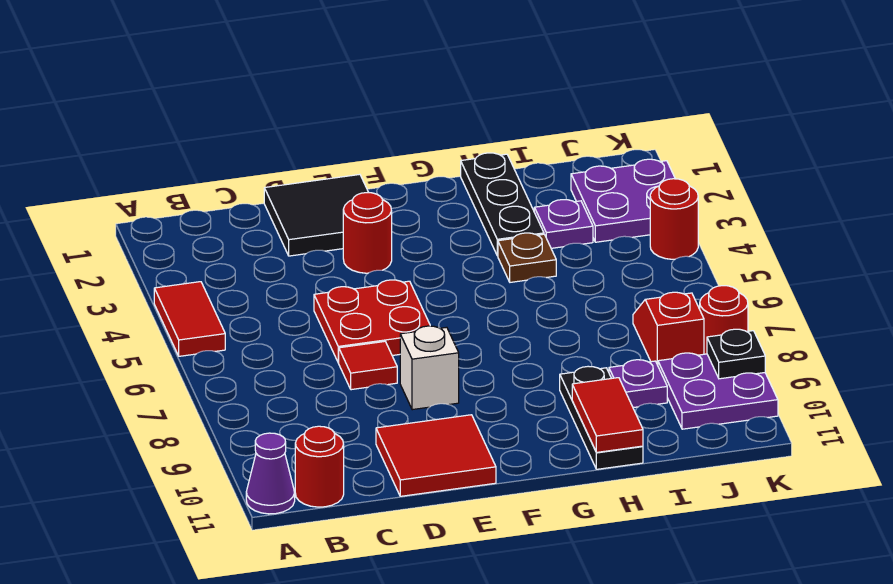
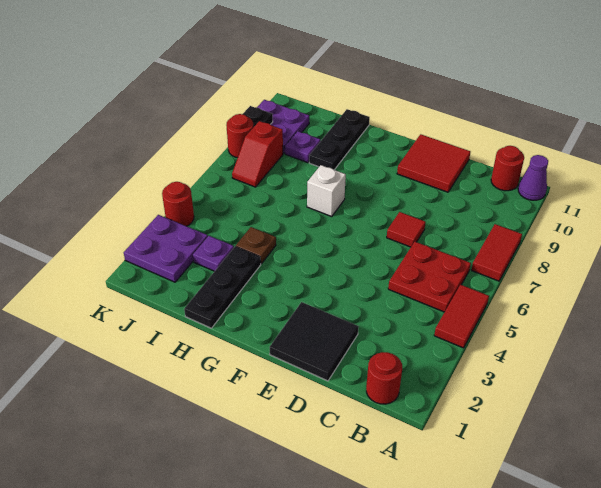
red 2x2 plate [314,280,430,363] -> red 2x2 plate moved to [388,242,471,312]
red 1x1 round brick [343,193,392,273] -> red 1x1 round brick moved to [366,352,402,404]
white 1x1 brick [400,326,459,410] -> white 1x1 brick moved to [307,165,346,216]
red 1x2 tile [572,378,643,452] -> red 1x2 tile moved to [471,224,522,281]

